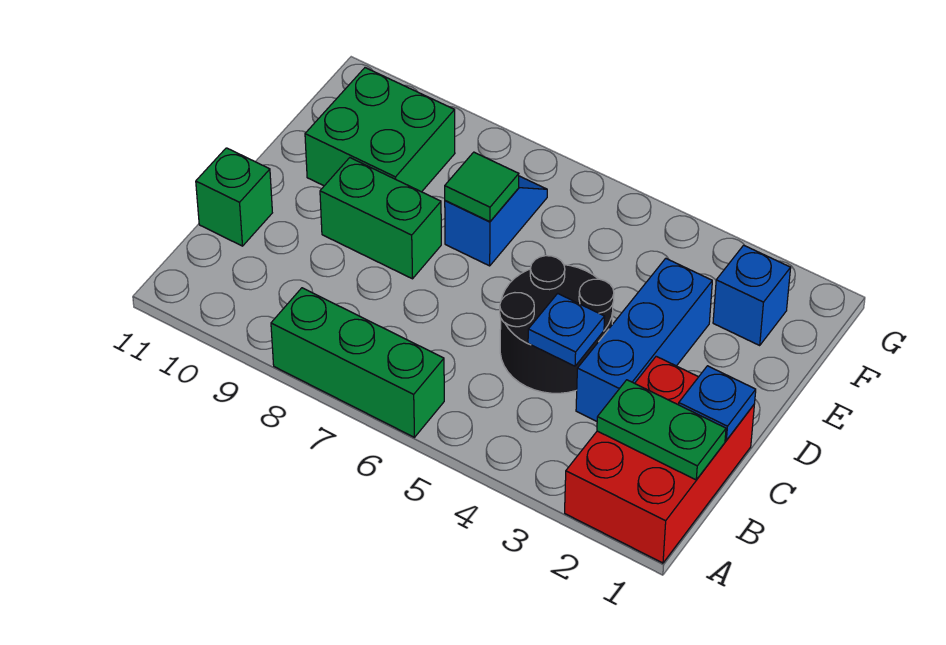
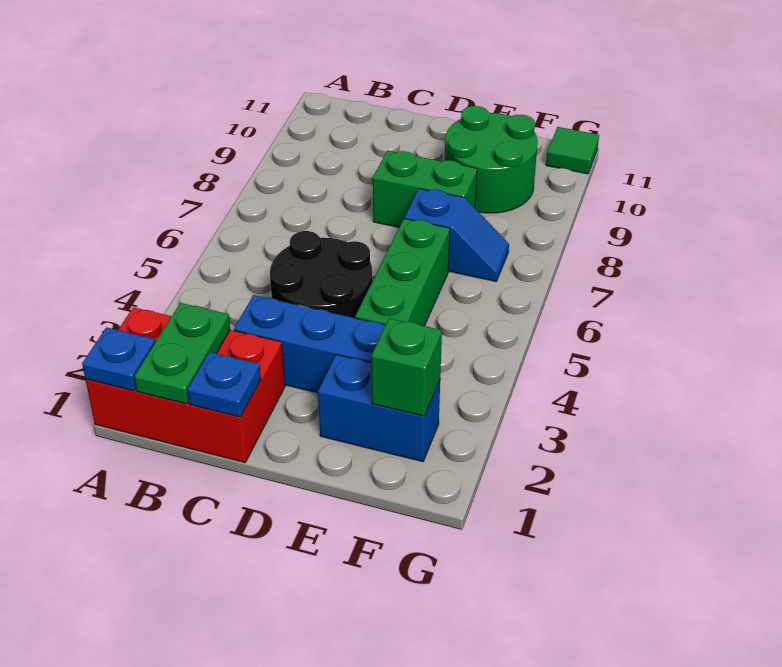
green 1x3 brick [271,288,444,437] -> green 1x3 brick moved to [355,219,450,326]
blue 1x1 plate [528,293,605,366] -> blue 1x1 plate moved to [82,327,155,391]
green 1x1 brick [196,148,272,246] -> green 1x1 brick moved to [371,318,442,416]
green 1x2 brick [320,158,441,279] -> green 1x2 brick turned to [373,151,477,227]
green 1x1 tile [445,152,519,222] -> green 1x1 tile moved to [546,127,599,174]
green 2x2 brick [305,68,455,192] -> green 2x2 round brick [444,106,538,213]
blue 1x1 brick [713,245,791,345] -> blue 1x2 brick [318,355,440,462]

